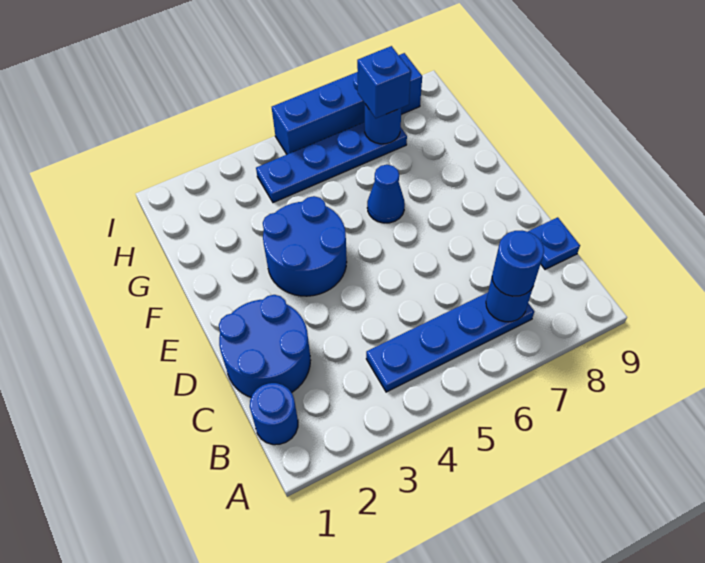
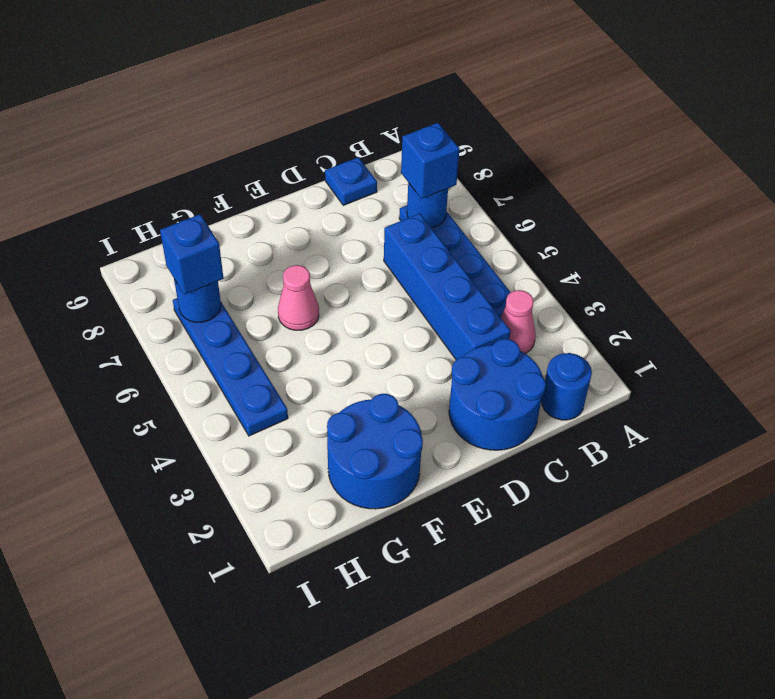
none -> pink 1x1 cone [501,290,536,354]
blue 1x1 round brick [492,231,544,296] -> blue 1x1 brick [401,123,460,199]
blue 2x2 round brick [263,196,347,296] -> blue 2x2 round brick moved to [327,394,423,509]
blue 1x1 cone [367,165,405,223] -> pink 1x1 cone [278,265,319,330]
blue 1x4 brick [272,53,422,154] -> blue 1x4 brick moved to [384,213,511,360]

